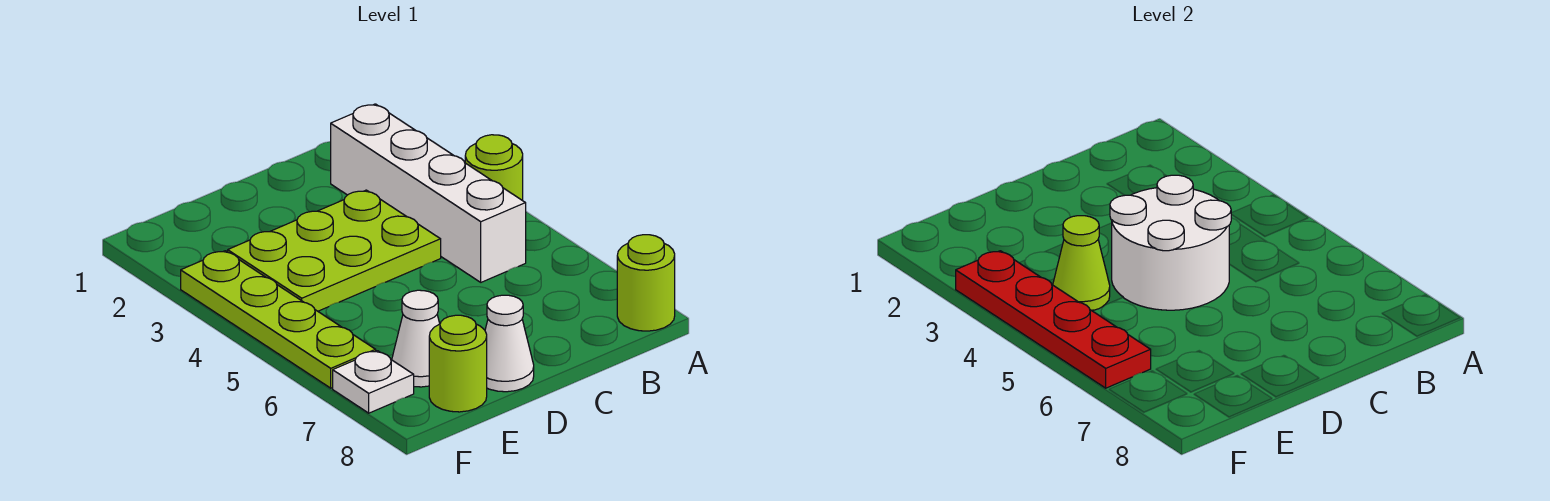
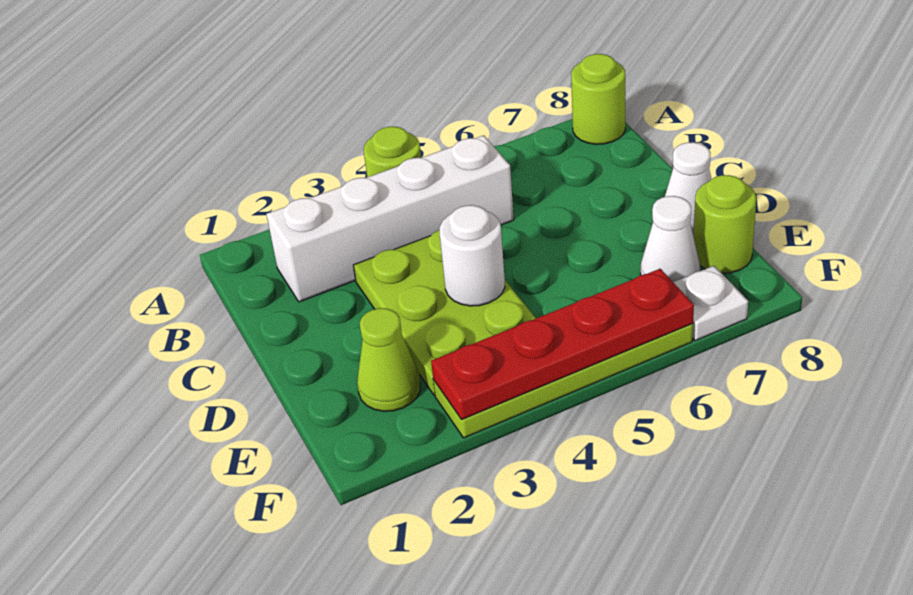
white 2x2 round brick [1110,175,1231,310] -> white 1x1 round brick [440,205,505,306]
lime 1x1 cone [1053,216,1110,310] -> lime 1x1 cone moved to [357,308,420,411]

